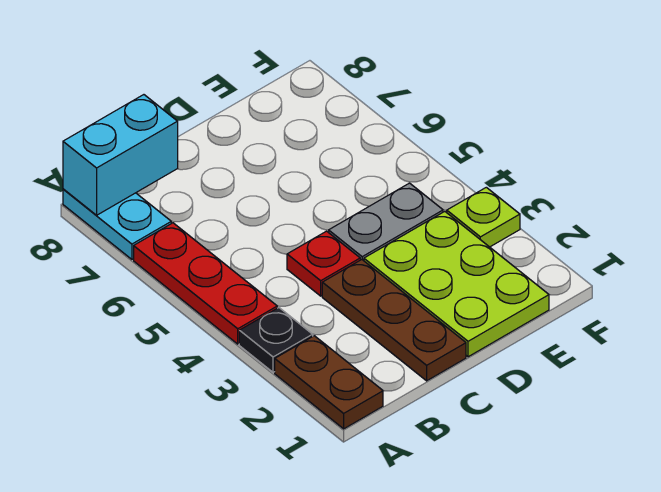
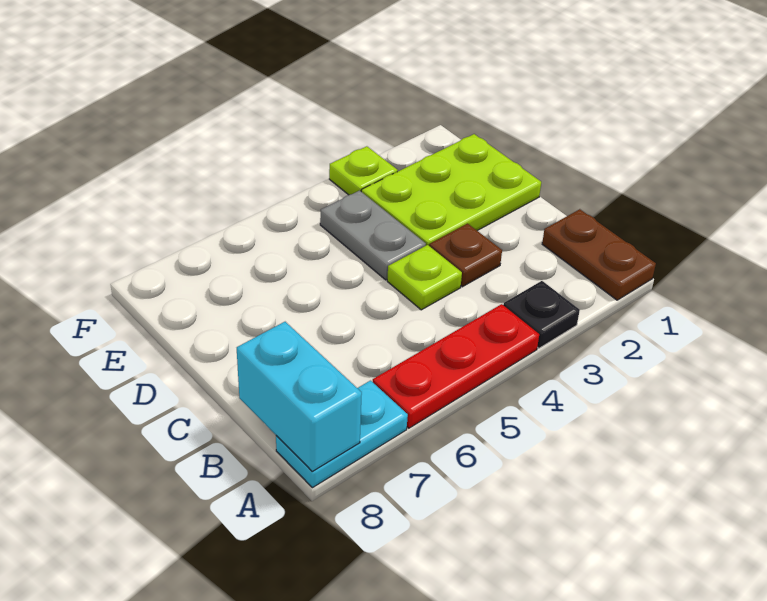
brown 1x2 plate [275,336,383,429] -> brown 1x2 plate turned to [542,209,656,300]
brown 1x3 plate [322,260,466,381] -> brown 1x1 plate [429,224,502,287]
red 1x1 plate [287,231,360,296] -> lime 1x1 plate [387,245,462,310]

